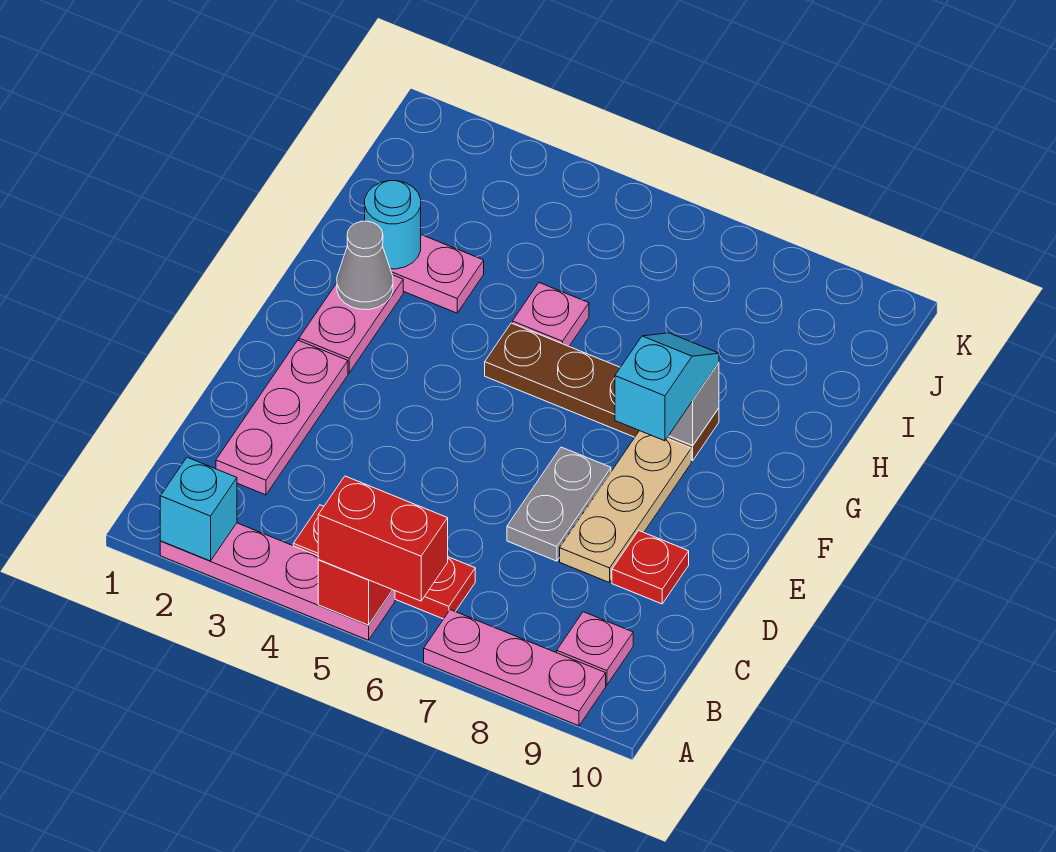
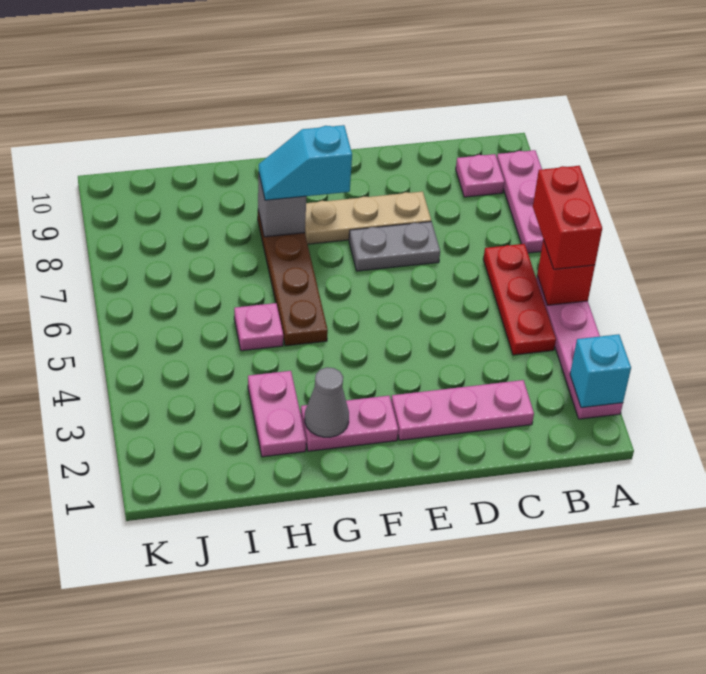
red 1x1 plate [612,531,689,604] -> none
cyan 1x1 round brick [365,181,421,269] -> none

